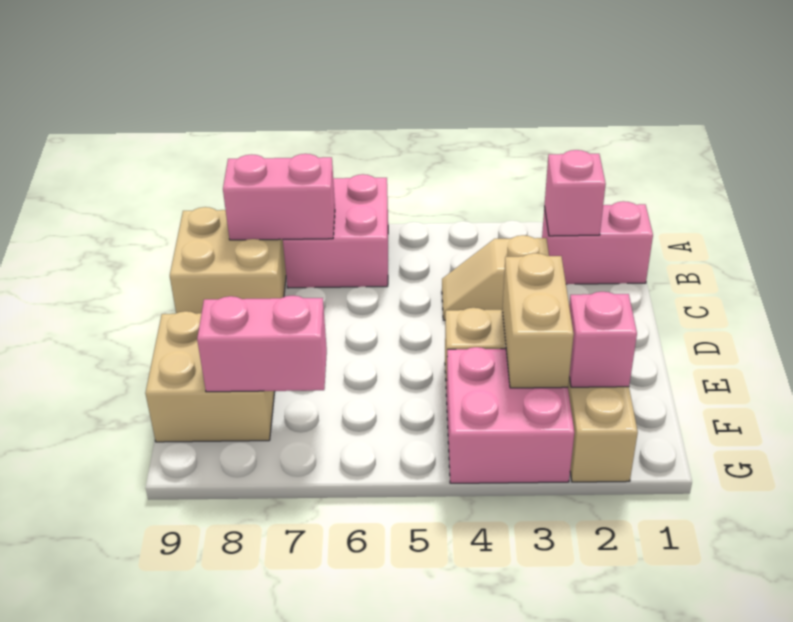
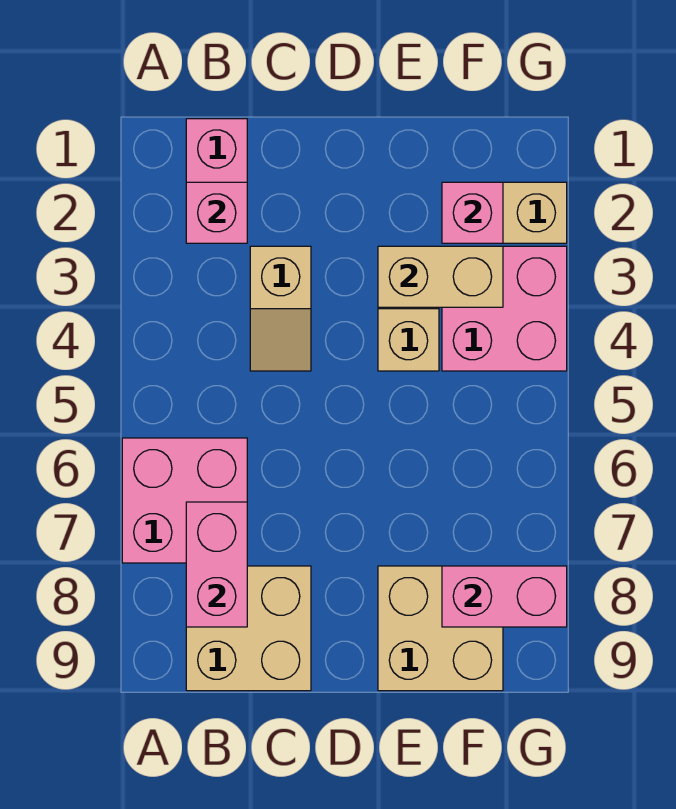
pink 1x2 brick [197,296,327,392] -> pink 1x2 brick turned to [442,566,567,627]

